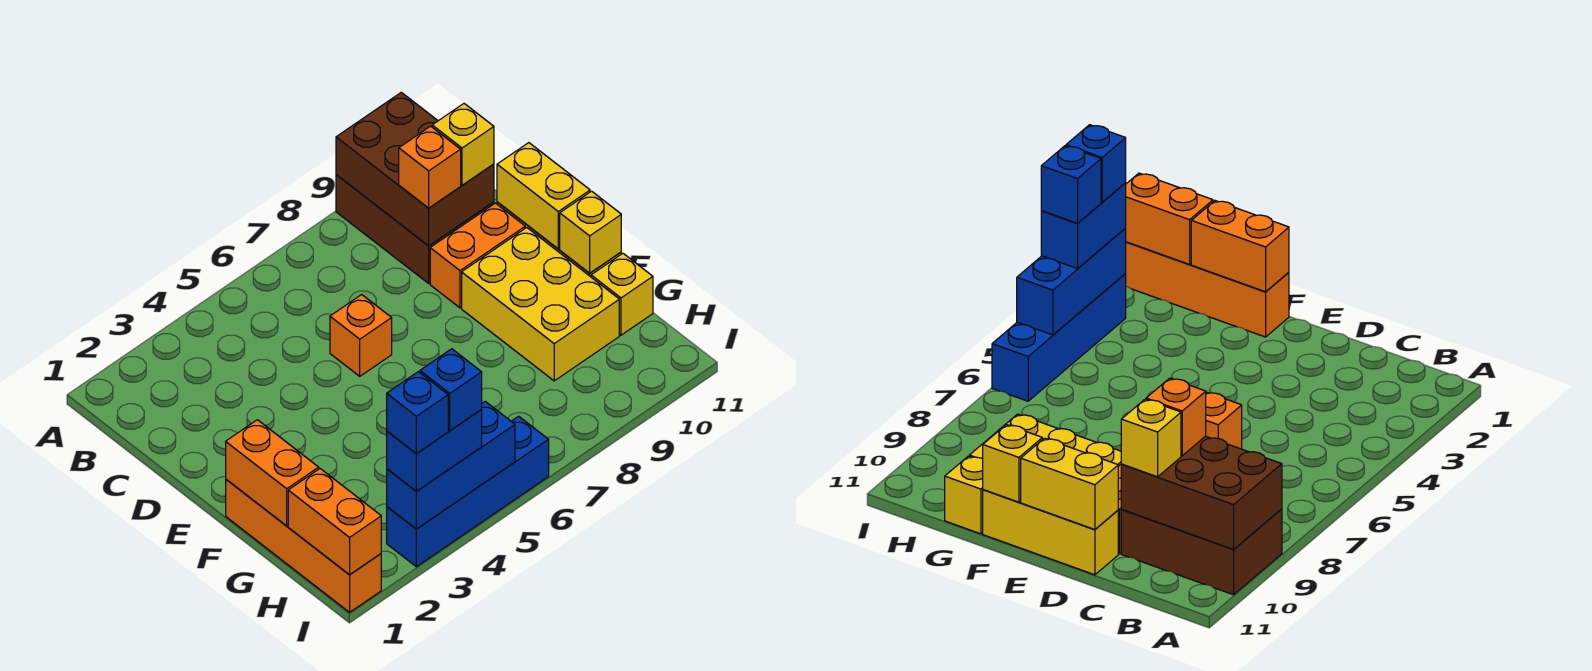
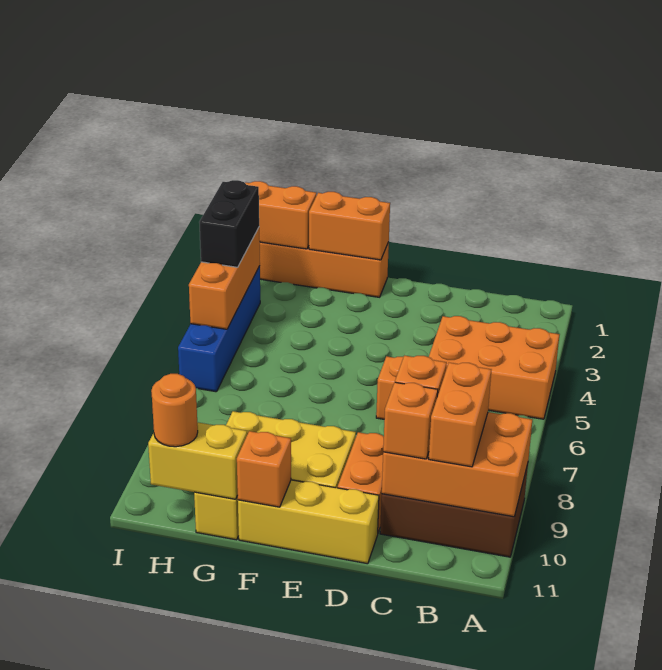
none -> orange 2x3 brick [429,316,560,419]
brown 2x3 brick [336,92,494,246] -> orange 2x3 brick [382,412,532,517]
none -> orange 1x2 brick [429,363,491,467]
yellow 1x1 brick [432,104,494,185] -> orange 1x1 brick [383,382,438,459]
yellow 1x2 brick [497,143,590,249] -> yellow 1x2 brick moved to [148,422,247,499]
yellow 1x1 brick [560,191,621,273] -> orange 1x1 brick [237,431,291,507]
none -> orange 1x1 round brick [151,374,198,447]
blue 1x3 brick [387,401,515,529] -> orange 1x3 brick [189,228,260,329]
blue 1x2 brick [387,409,482,491] -> black 1x2 brick [199,180,259,267]
blue 1x1 brick [387,372,448,453] -> none
blue 1x1 brick [420,349,482,431] -> none

